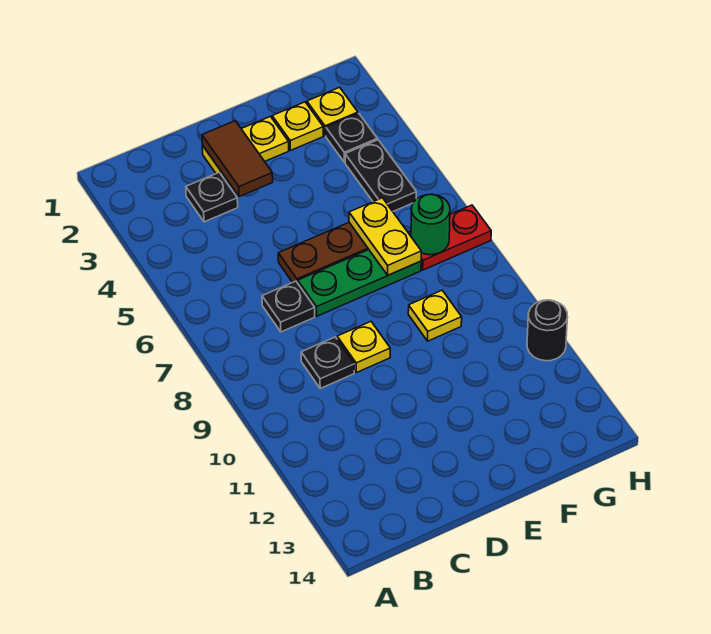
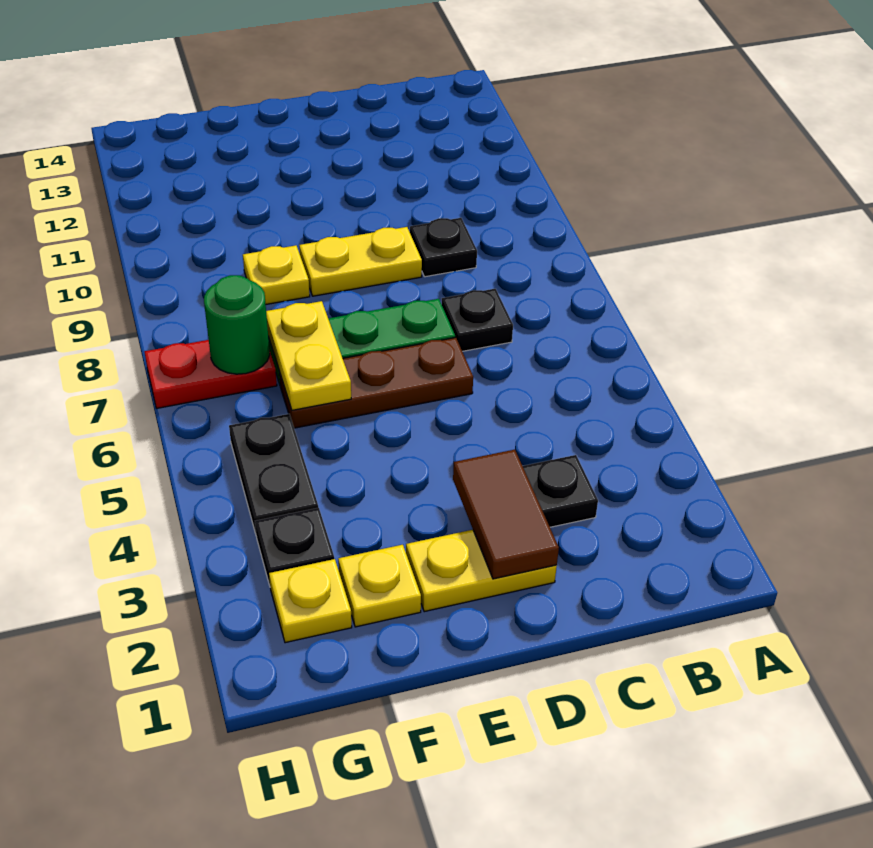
yellow 1x1 plate [337,322,390,373] -> yellow 1x2 plate [299,227,422,296]
black 1x1 round brick [527,300,568,361] -> none

